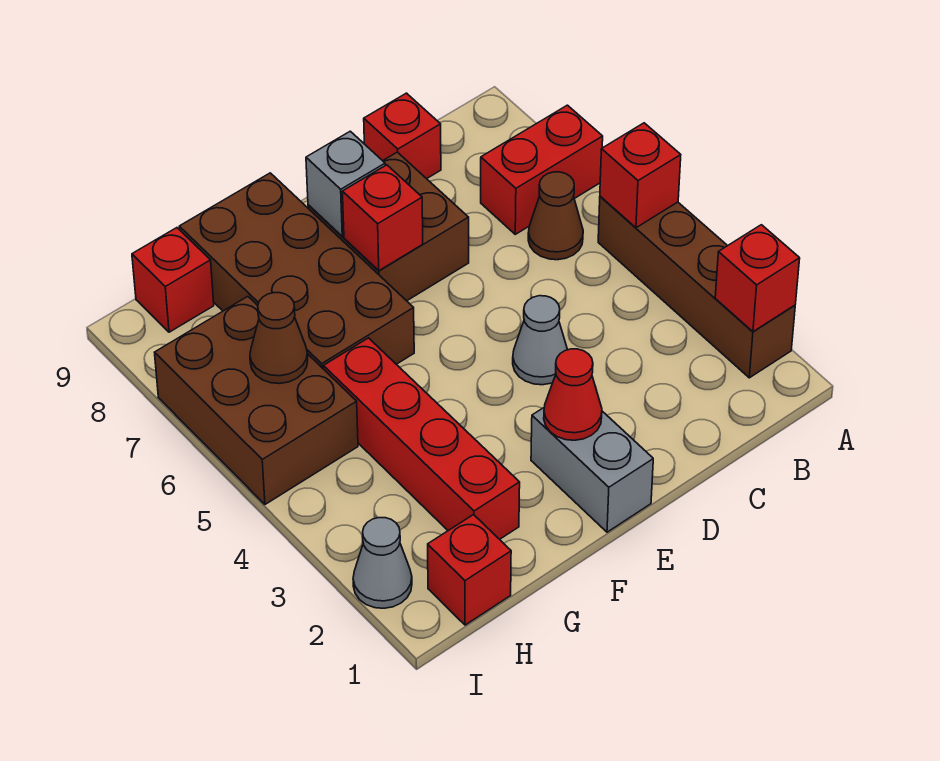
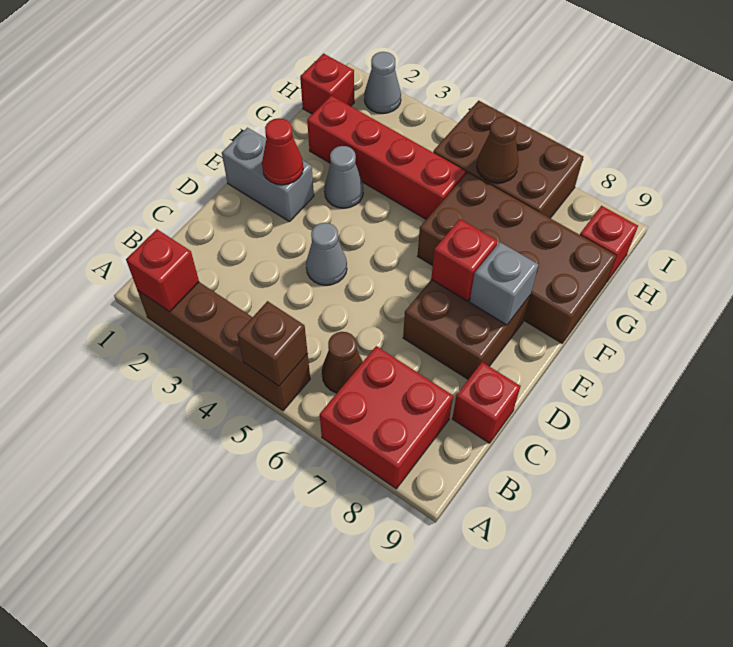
red 1x1 brick [600,123,681,228] -> brown 1x1 brick [237,301,308,386]
red 1x2 brick [481,105,603,234] -> red 2x2 brick [320,346,453,489]
none -> grey 1x1 cone [324,146,363,208]

